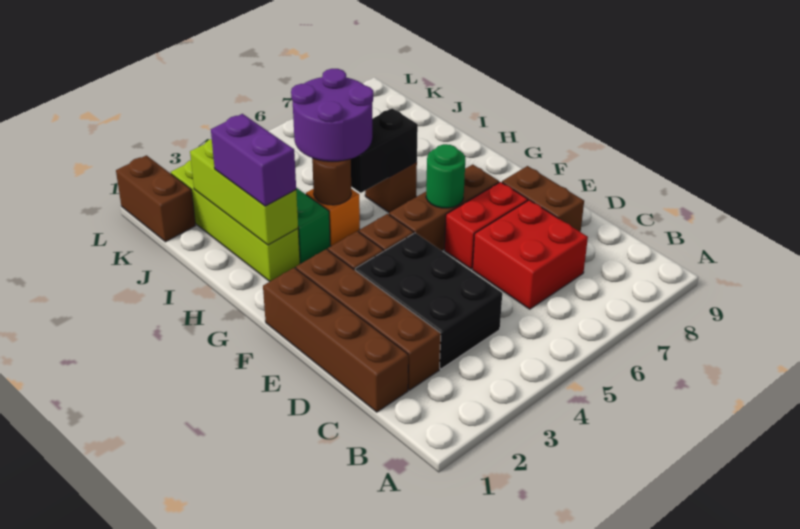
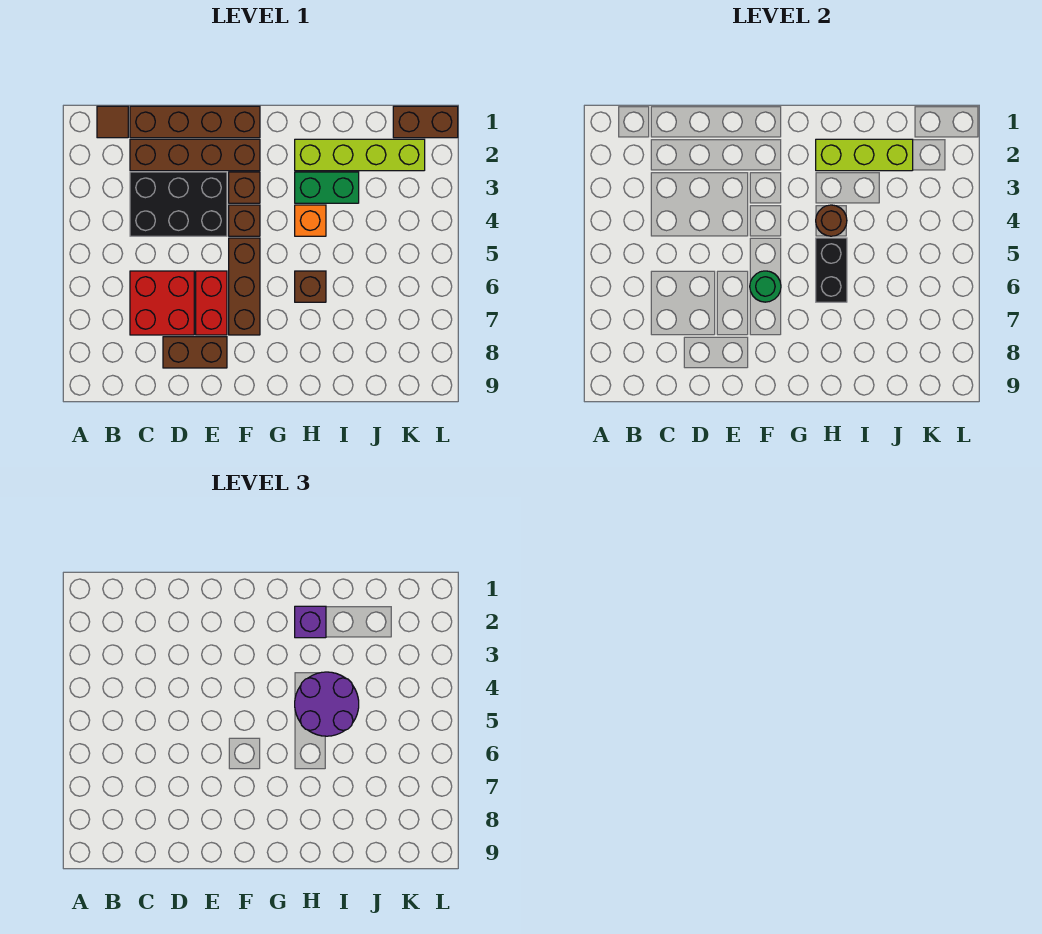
none -> brown 1x1 tile [97,106,128,138]
purple 1x2 brick [211,114,296,206] -> purple 1x1 brick [295,606,326,638]

